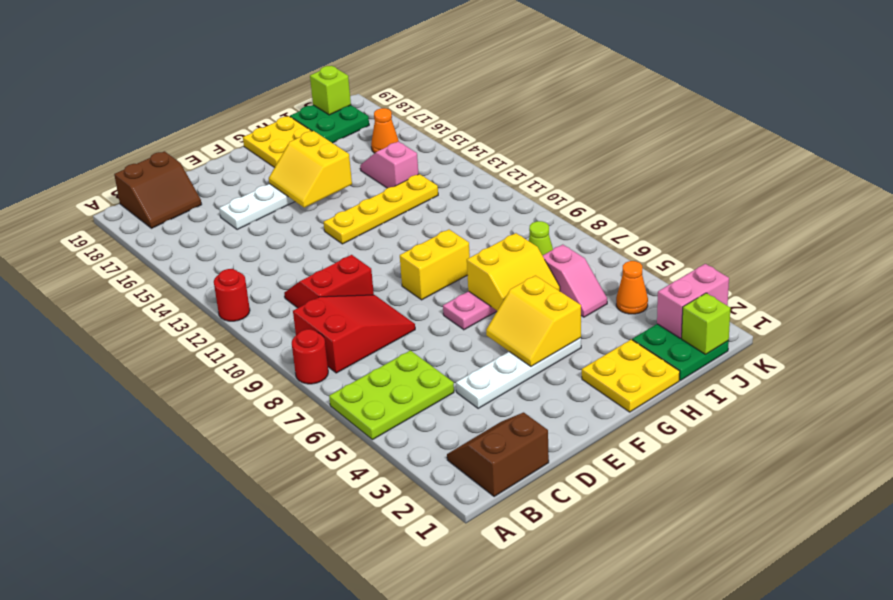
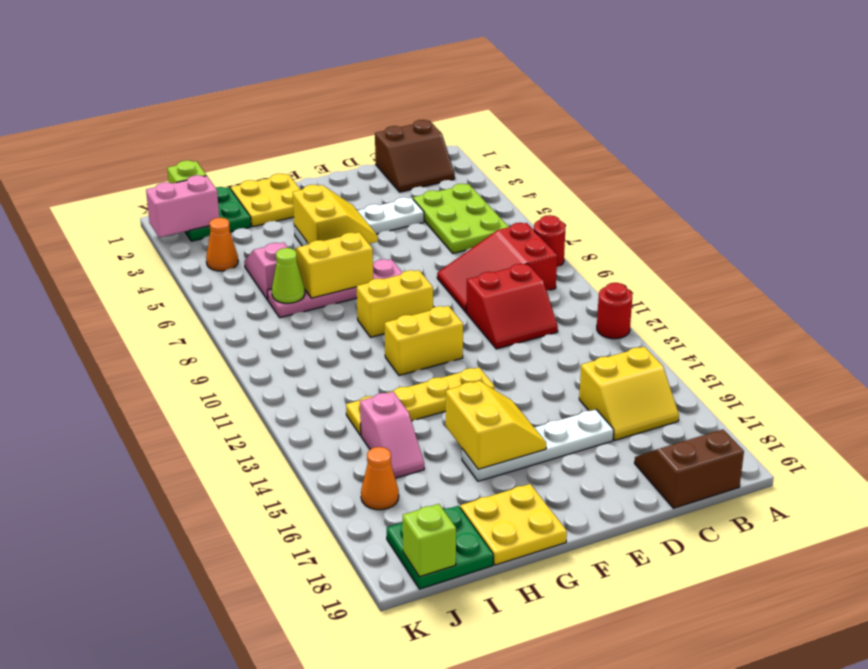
lime 2x3 plate [329,351,454,440] -> lime 2x3 plate turned to [413,184,508,254]
none -> yellow 2x2 slope [579,347,679,440]
none -> yellow 1x2 brick [385,306,463,375]

